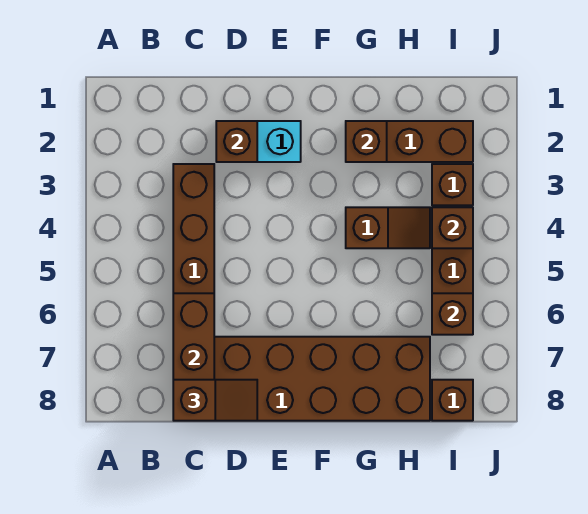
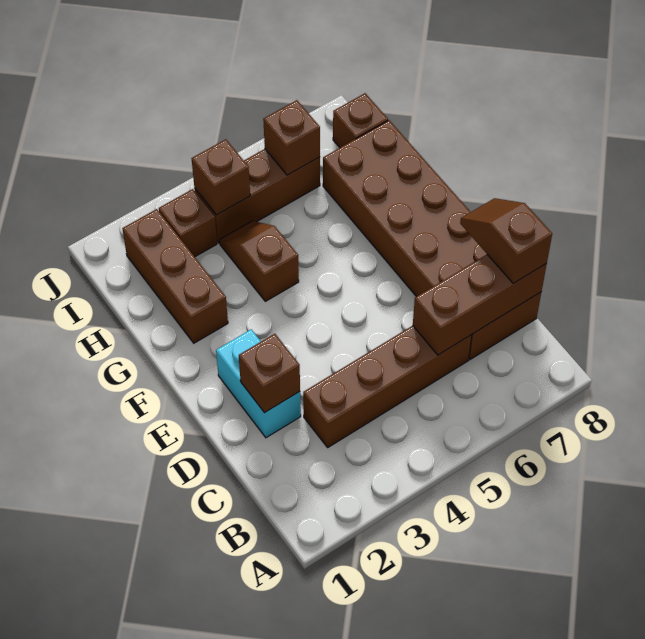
brown 1x1 brick [346,121,387,162] -> none

